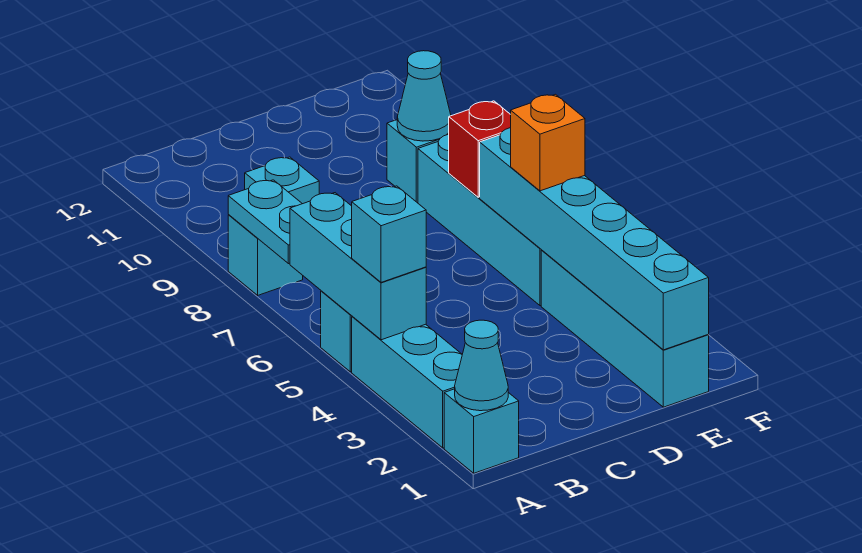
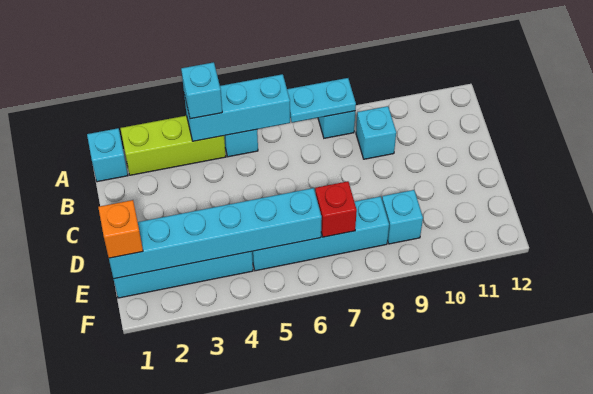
cyan 1x1 cone [455,320,508,411] -> none
cyan 1x3 brick [352,316,462,448] -> lime 1x3 brick [120,116,226,175]
orange 1x1 brick [511,94,585,191] -> orange 1x1 brick moved to [98,200,143,258]
cyan 1x1 cone [397,51,451,141] -> none

